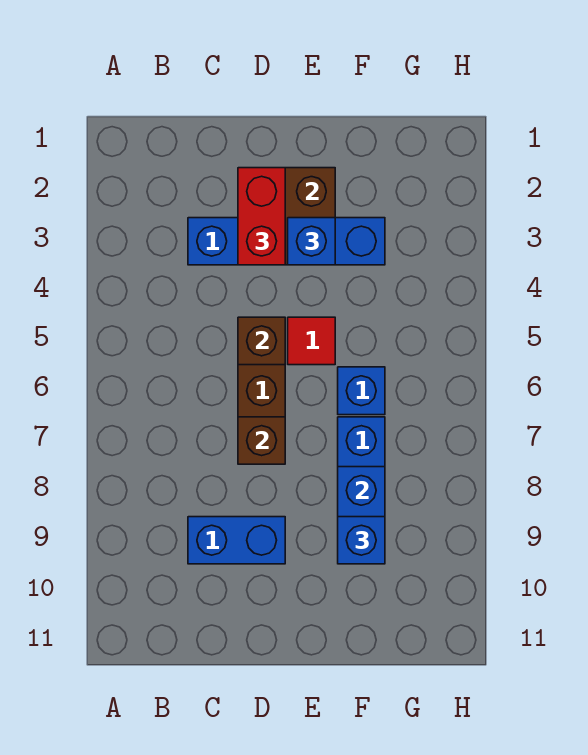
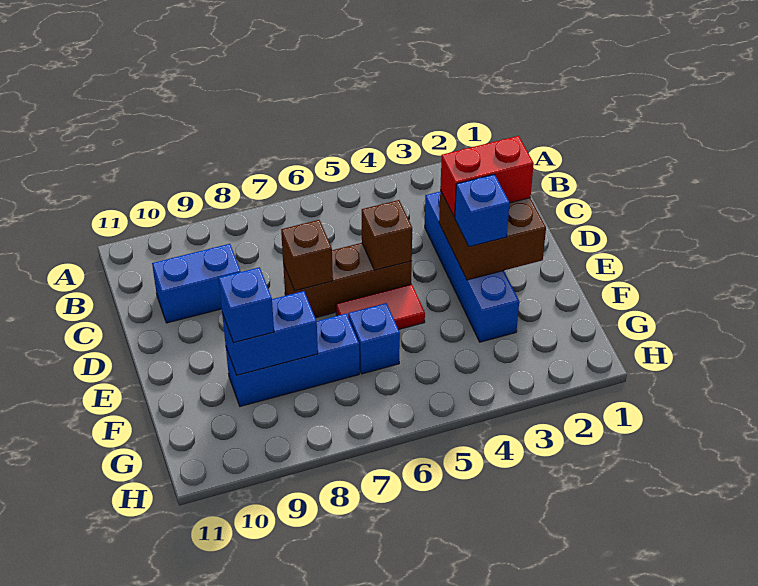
blue 1x2 brick [188,517,285,564] -> blue 1x2 brick turned to [152,244,241,323]
red 1x1 tile [288,317,335,365] -> red 1x2 tile [336,284,425,330]

